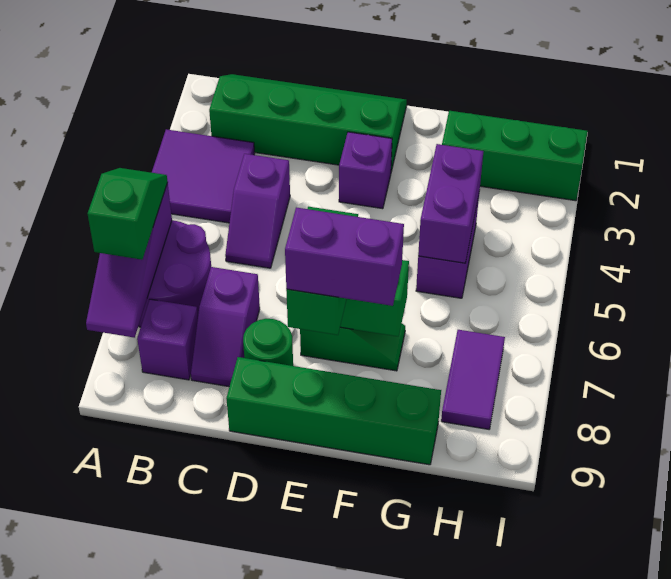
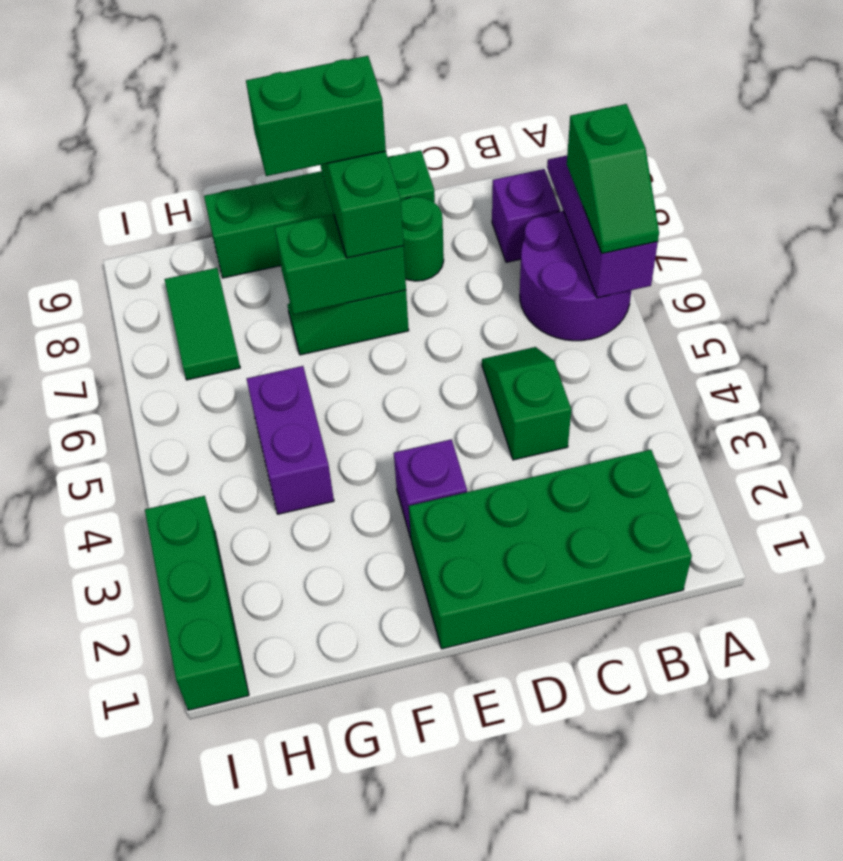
purple 2x2 tile [152,129,255,223] -> none
green 2x4 slope [209,74,407,171] -> green 2x4 brick [409,450,692,649]
purple 1x2 slope [225,154,290,268] -> green 1x2 slope [482,347,571,460]
purple 1x2 slope [191,267,260,387] -> none
purple 1x2 brick [285,208,404,306] -> green 1x2 brick [246,56,386,176]
green 1x3 brick [442,111,588,201] -> green 1x3 brick turned to [145,496,249,710]
purple 1x2 brick [418,144,484,263] -> none
purple 1x2 tile [441,330,505,429] -> green 1x2 tile [165,268,240,380]

